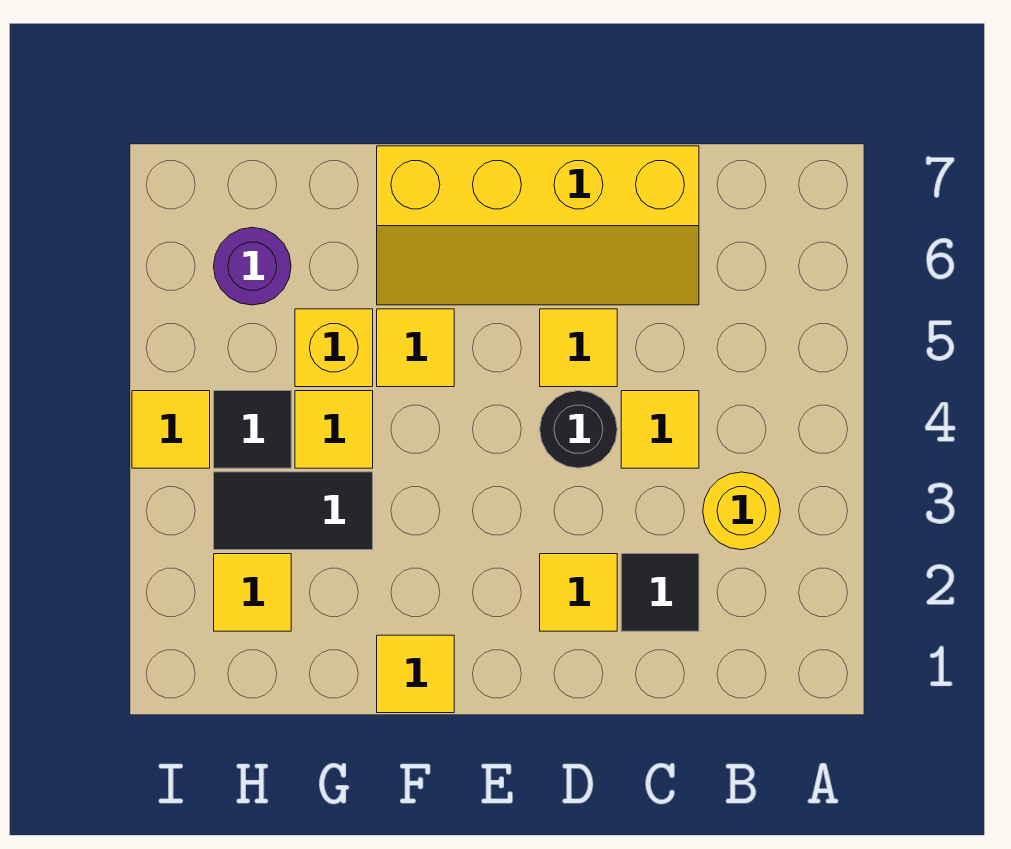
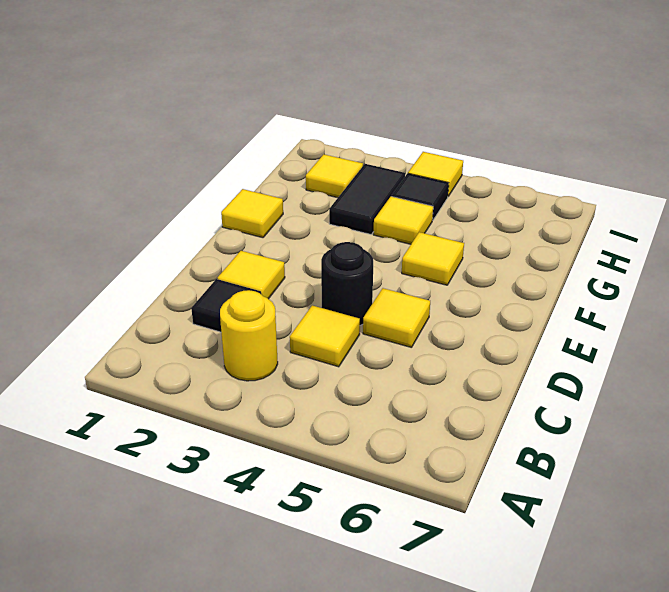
yellow 2x4 slope [377,146,699,305] -> none
yellow 1x1 brick [295,309,373,387] -> none
purple 1x1 round brick [214,228,291,305] -> none

